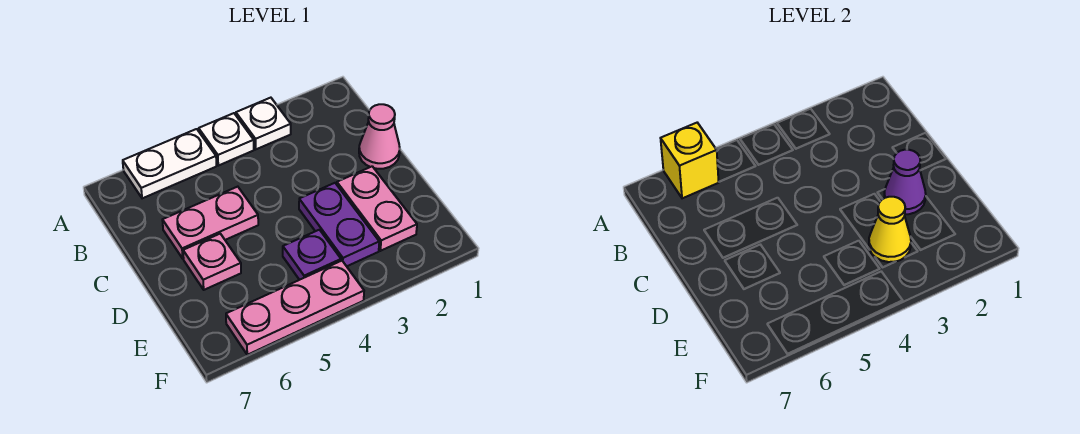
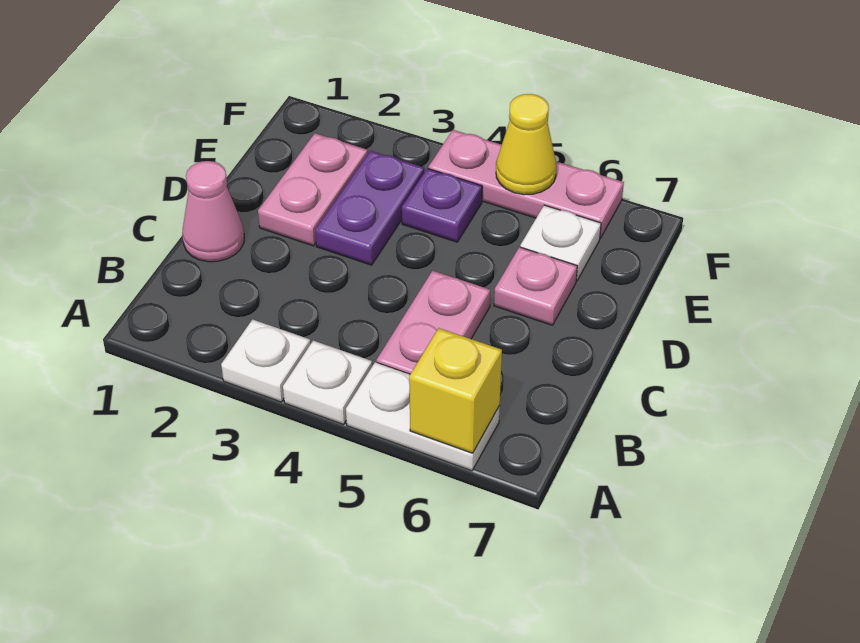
pink 1x2 plate [162,187,258,259] -> pink 1x2 plate turned to [376,271,490,374]
purple 1x1 cone [884,150,926,214] -> none
yellow 1x1 cone [869,197,911,262] -> yellow 1x1 cone moved to [496,94,556,195]
none -> white 1x1 plate [520,205,601,281]

